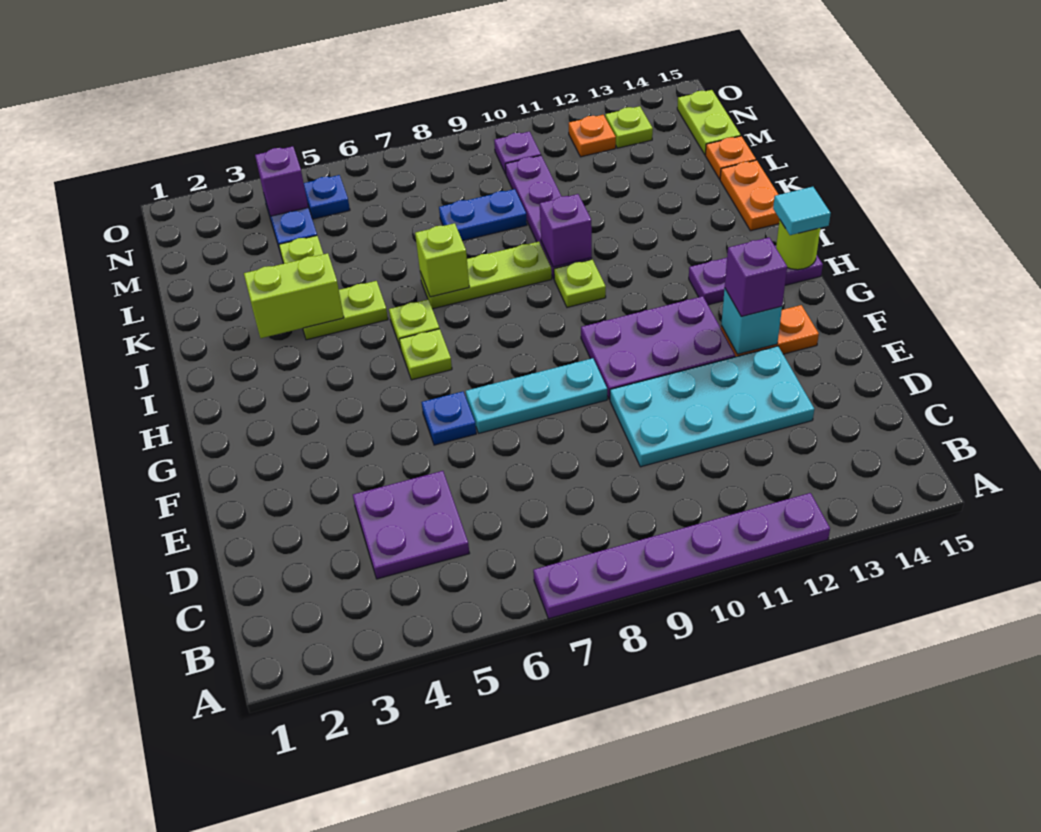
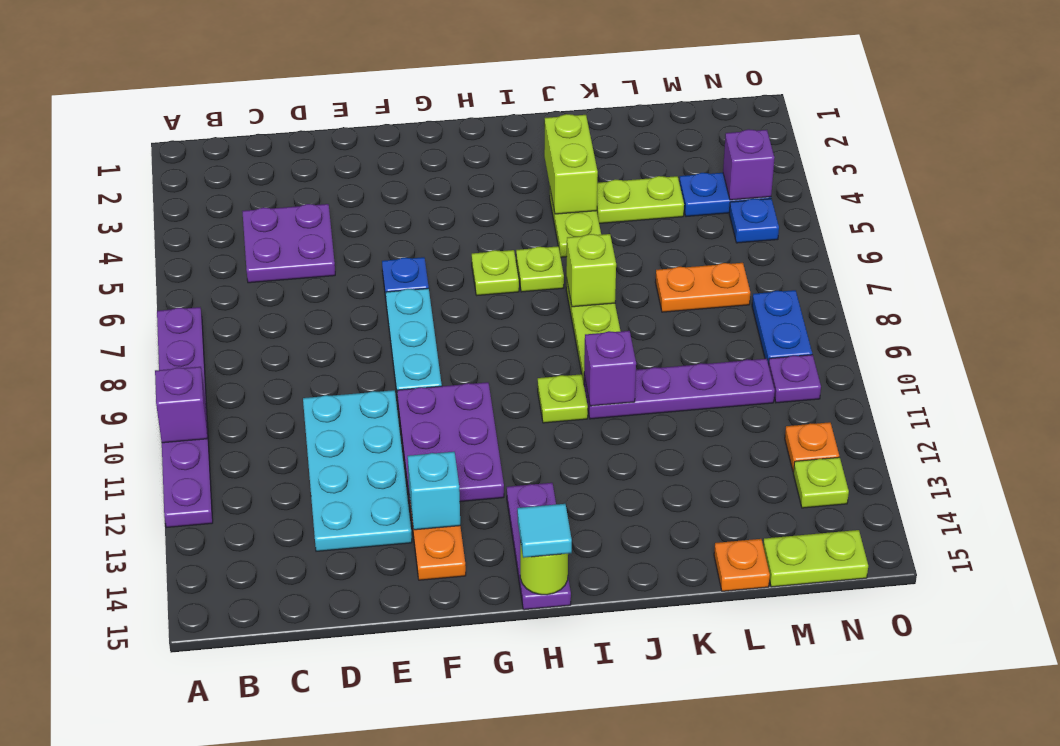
purple 1x1 brick [725,237,787,316] -> purple 1x1 brick moved to [155,367,207,443]
orange 1x2 plate [720,160,779,231] -> orange 1x2 plate moved to [655,263,750,312]
blue 1x2 plate [439,189,527,241] -> blue 1x2 plate moved to [752,290,812,365]

